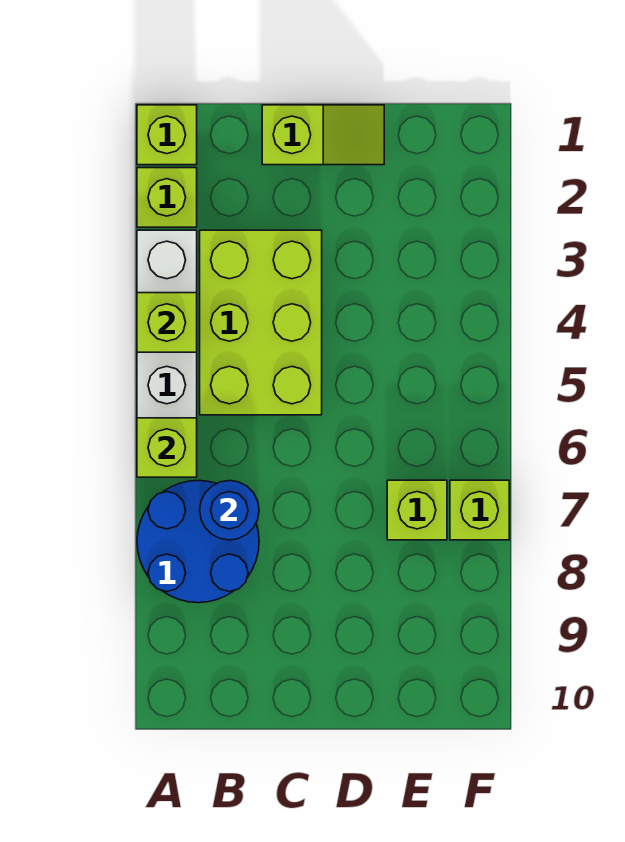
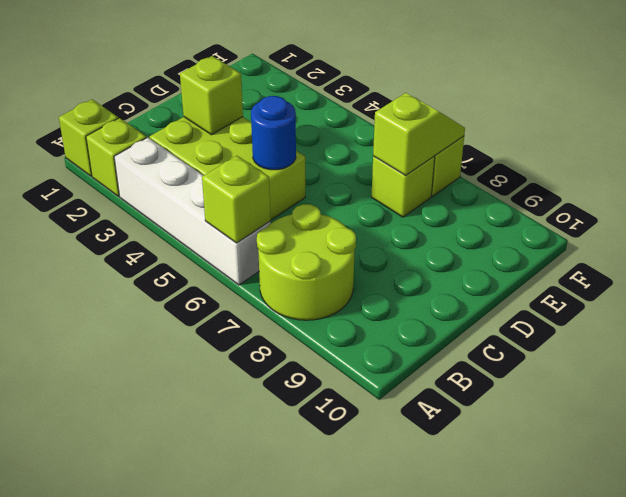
lime 1x1 brick [137,293,197,352] -> lime 1x1 brick moved to [180,56,243,135]
blue 2x2 round brick [137,481,259,603] -> lime 2x2 round brick [257,204,356,320]
blue 1x1 round brick [200,481,259,540] -> blue 1x1 round brick moved to [251,96,296,170]
lime 1x2 slope [262,105,384,165] -> lime 1x2 slope moved to [373,93,465,176]

